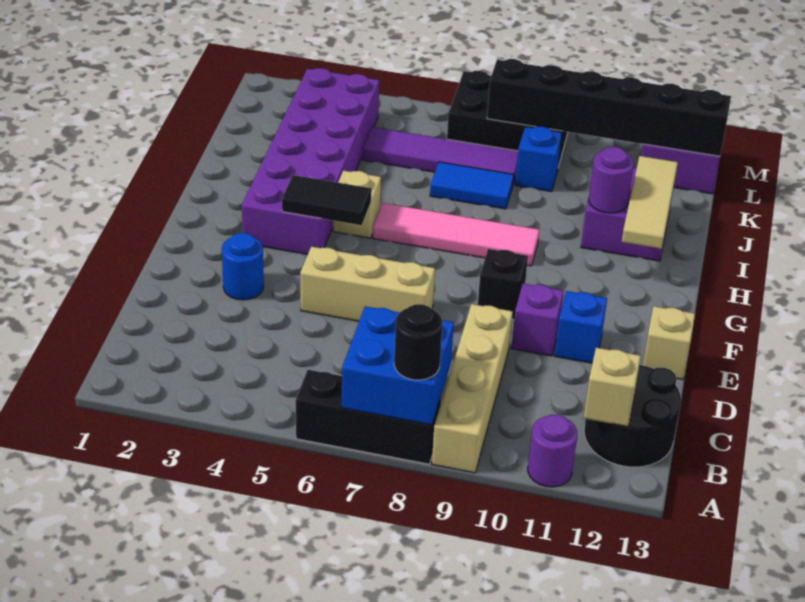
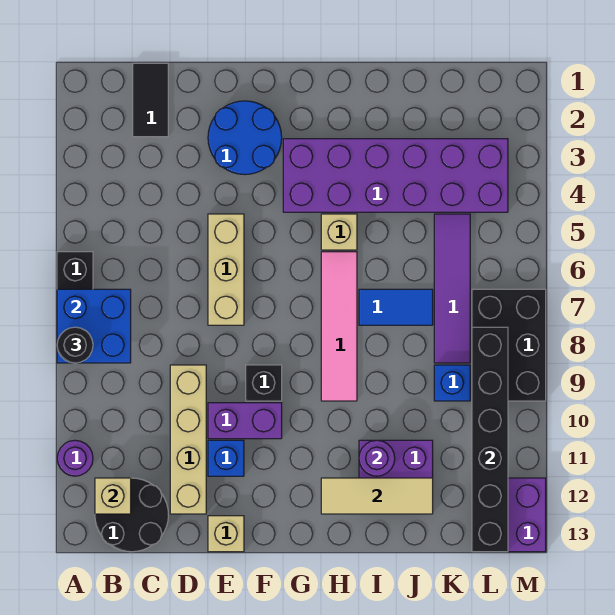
tan 1x4 brick [432,304,513,473] -> tan 1x4 brick turned to [170,365,206,514]
blue 1x1 round brick [222,233,264,300] -> blue 2x2 round brick [208,101,282,175]
purple 1x1 brick [511,283,564,356] -> purple 1x2 brick [208,403,282,439]
black 1x2 tile [282,175,372,225] -> black 1x2 tile moved to [133,63,168,137]
blue 1x2 tile [430,162,514,209] -> blue 1x2 tile turned to [359,289,433,325]

